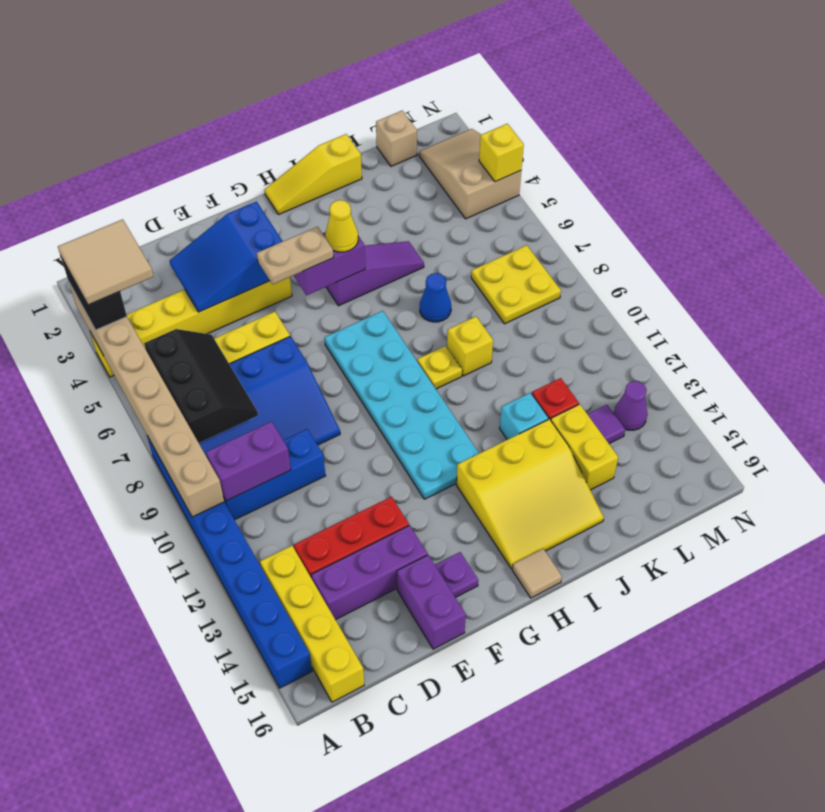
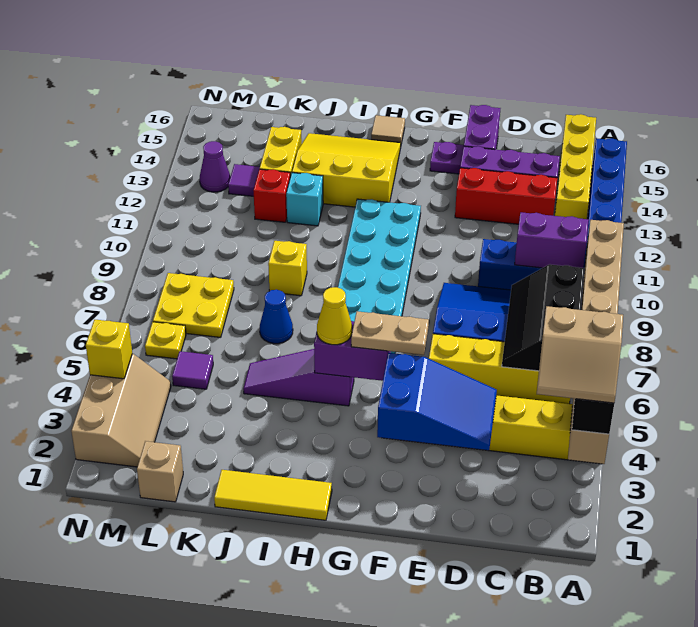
tan 2x2 tile [58,219,154,305] -> tan 2x2 slope [537,306,623,403]
yellow 1x3 slope [264,134,362,215] -> yellow 1x3 tile [214,470,332,520]
yellow 1x1 plate [417,346,462,389] -> yellow 1x1 plate moved to [145,322,186,359]
none -> purple 1x1 tile [172,351,213,389]
tan 2x3 slope [419,129,521,219] -> tan 2x3 slope turned to [71,354,171,467]

